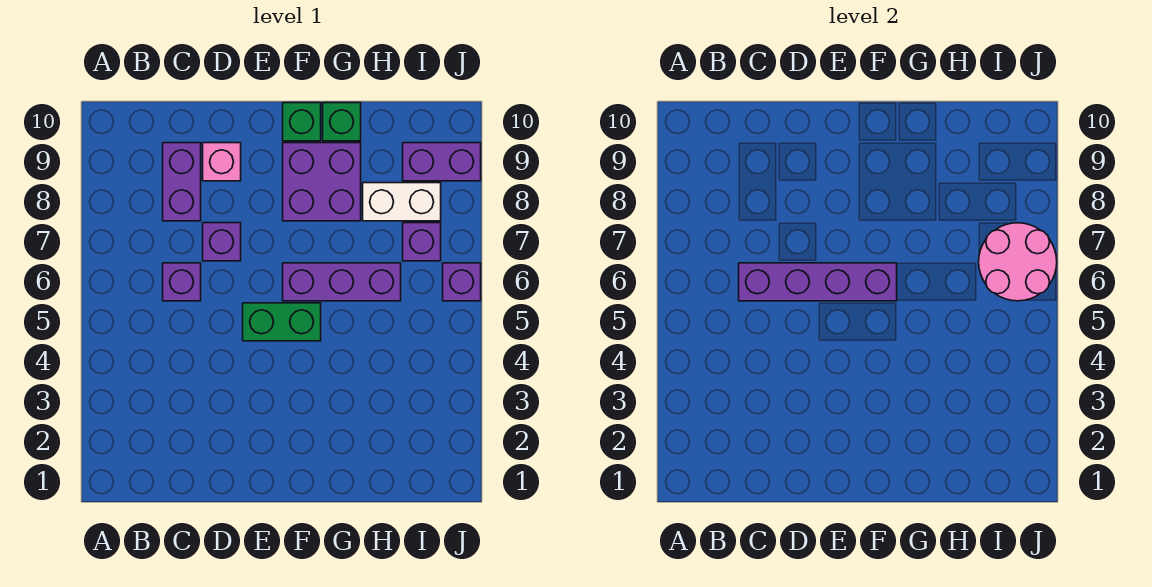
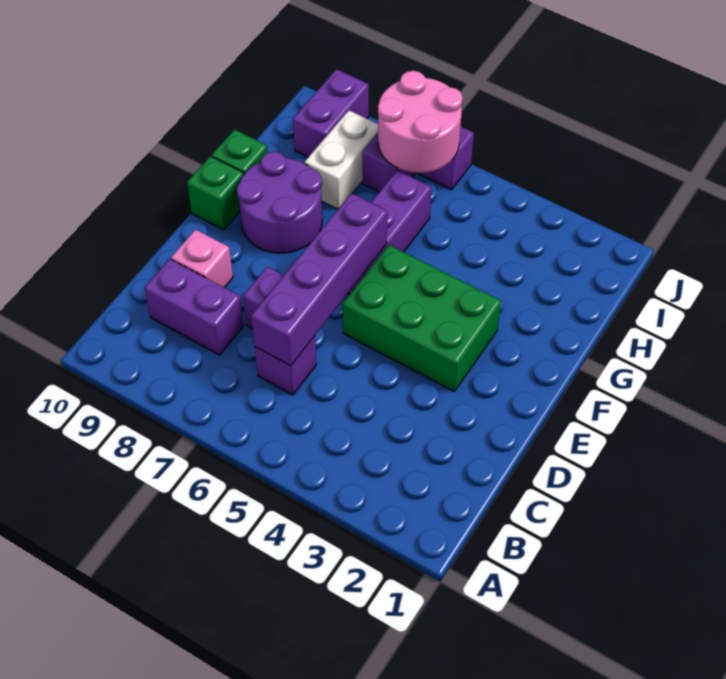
green 1x2 brick [243,303,321,341] -> green 2x3 brick [343,245,501,392]
purple 2x2 brick [283,143,361,221] -> purple 2x2 round brick [237,152,322,253]

